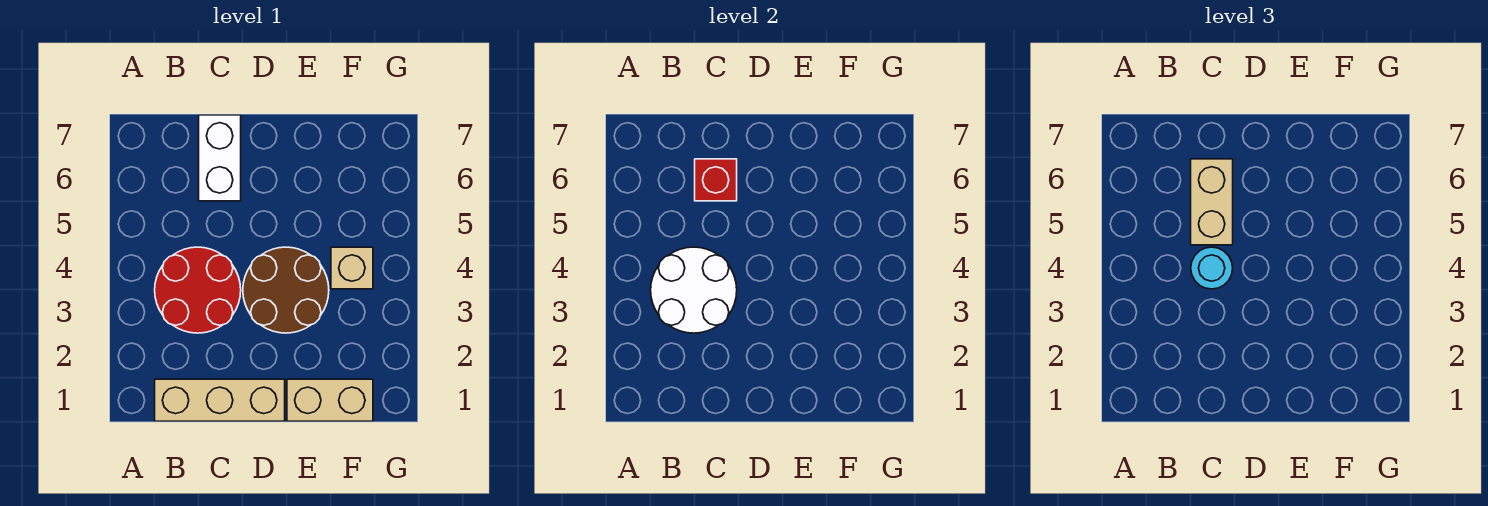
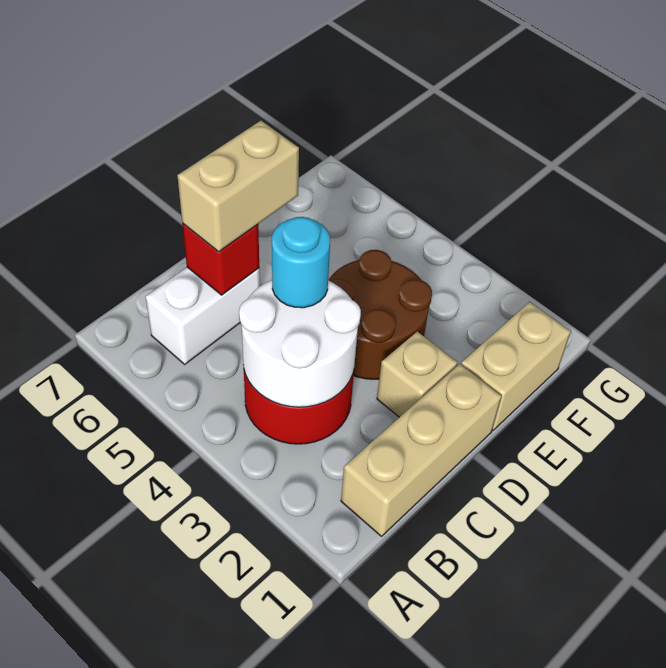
tan 1x2 brick [1191,159,1233,245] -> tan 1x2 brick turned to [177,121,299,252]
white 1x2 brick [199,115,241,201] -> white 1x2 brick turned to [146,267,260,364]
tan 1x1 brick [331,247,373,289] -> tan 1x1 brick moved to [377,332,457,417]

